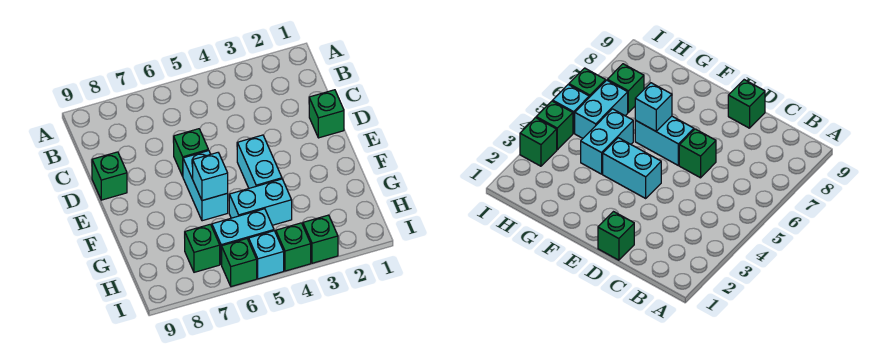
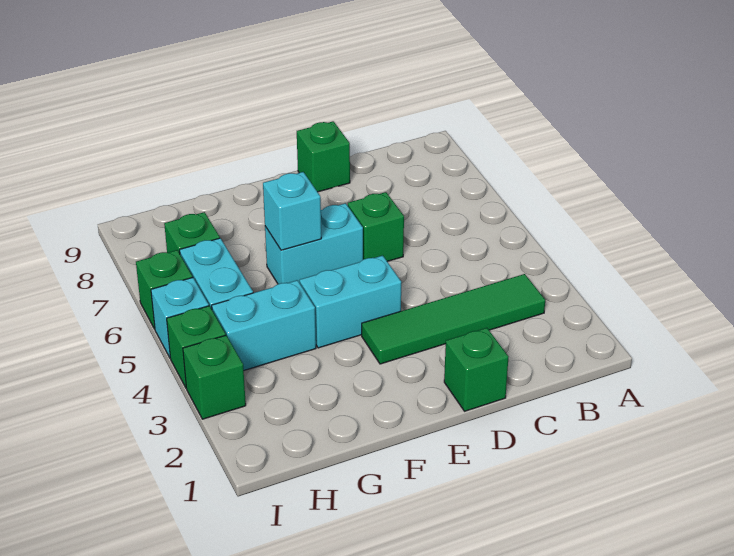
none -> green 1x4 tile [362,274,545,364]
cyan 1x2 brick [229,179,292,225] -> cyan 1x2 brick turned to [212,280,316,370]

